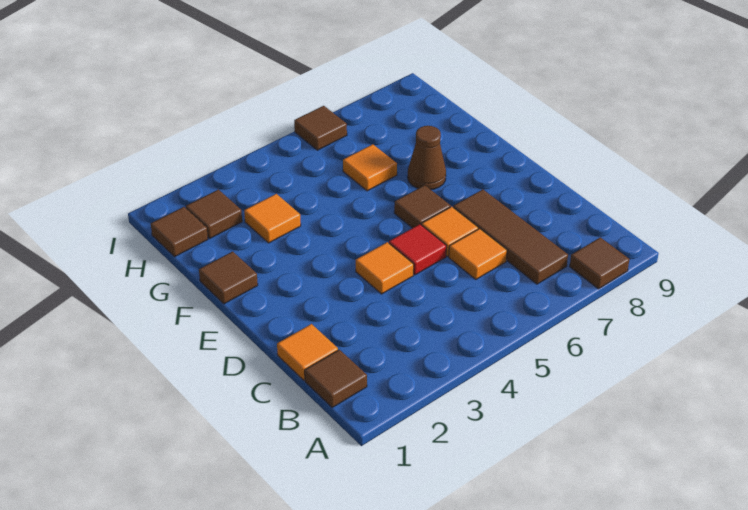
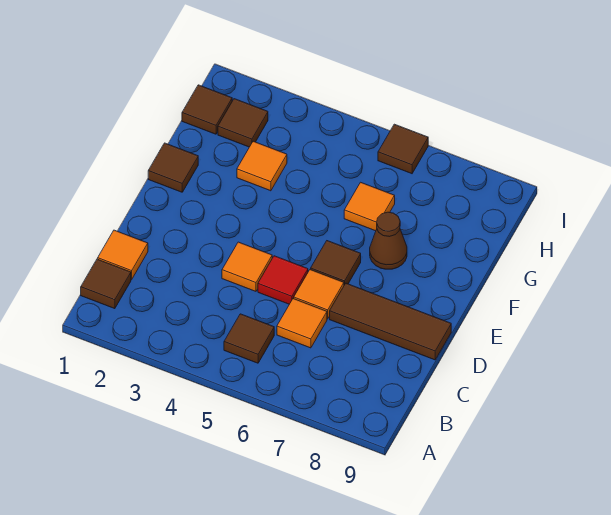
brown 1x1 tile [570,237,629,289] -> brown 1x1 tile moved to [224,314,274,363]
brown 1x3 tile [453,189,568,284] -> brown 1x3 tile turned to [330,283,451,360]

